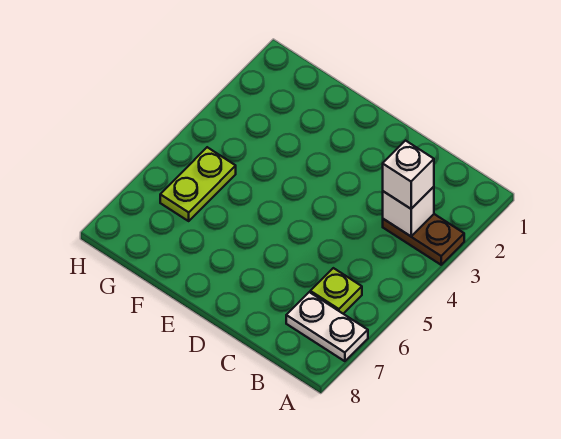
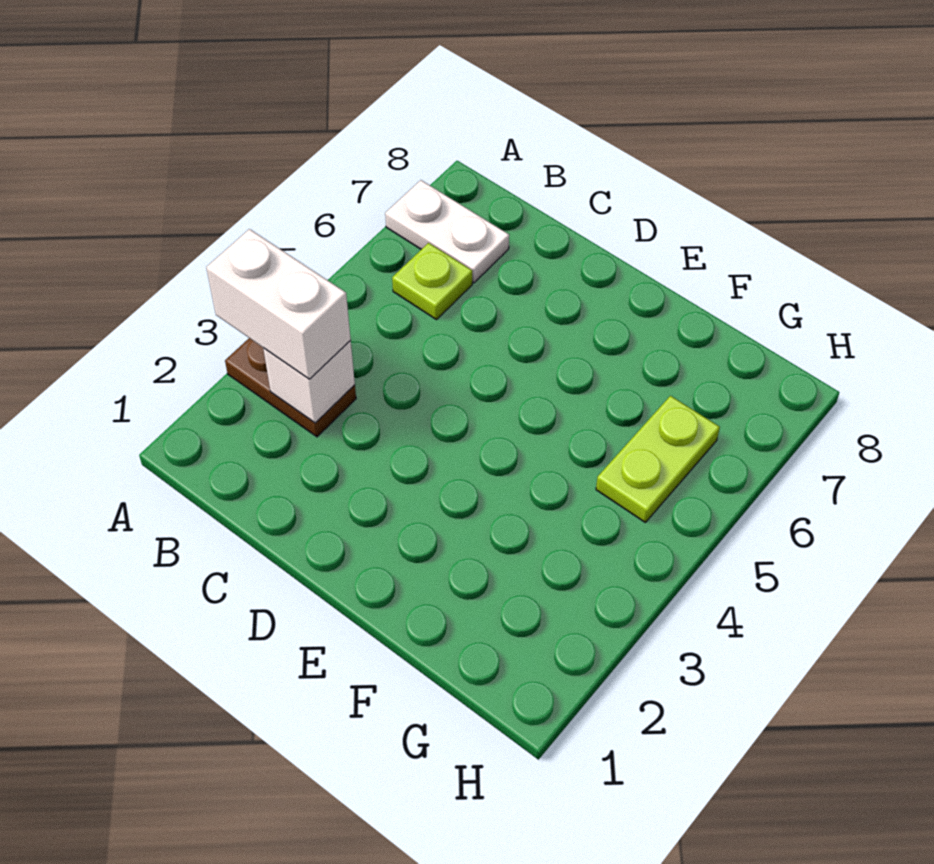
white 1x1 brick [383,141,434,209] -> white 1x2 brick [206,229,351,379]

